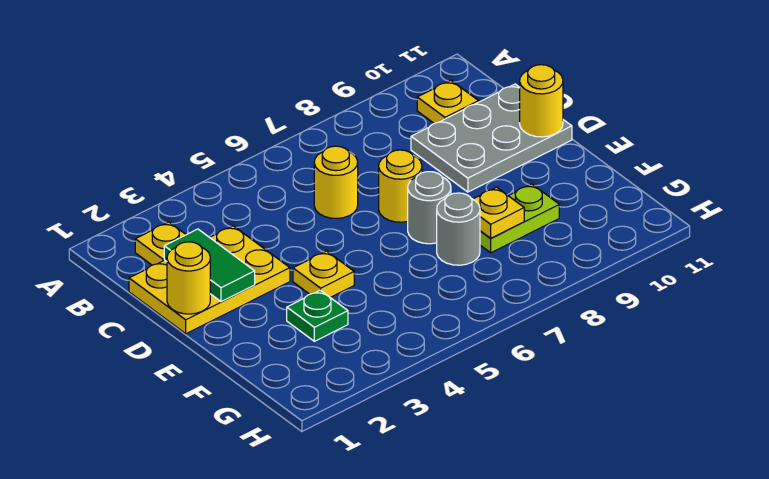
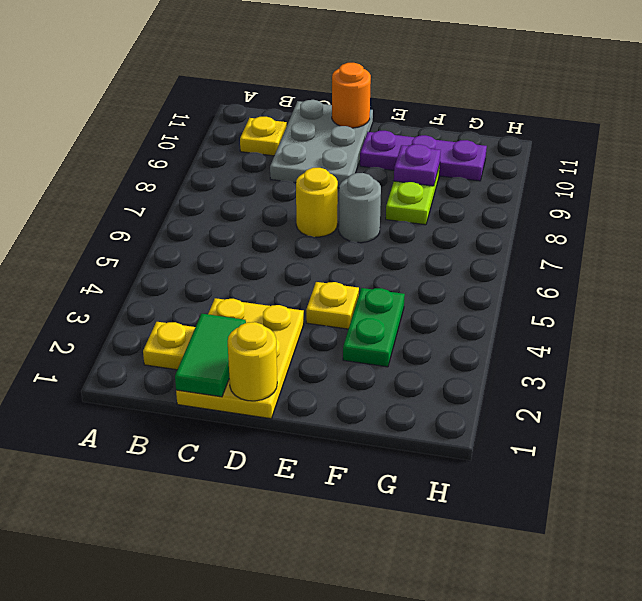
green 1x2 tile [164,229,255,302] -> green 1x2 tile turned to [175,314,246,397]
yellow 1x1 round brick [314,146,358,218] -> none
yellow 1x1 round brick [520,65,563,137] -> orange 1x1 round brick [332,63,371,128]
none -> purple 1x3 plate [360,131,487,181]
green 1x1 plate [287,290,348,341] -> green 1x2 plate [343,288,405,367]
grey 1x1 round brick [437,193,480,265] -> none
yellow 1x1 plate [473,187,524,238] -> none
none -> purple 1x1 plate [394,144,441,186]

